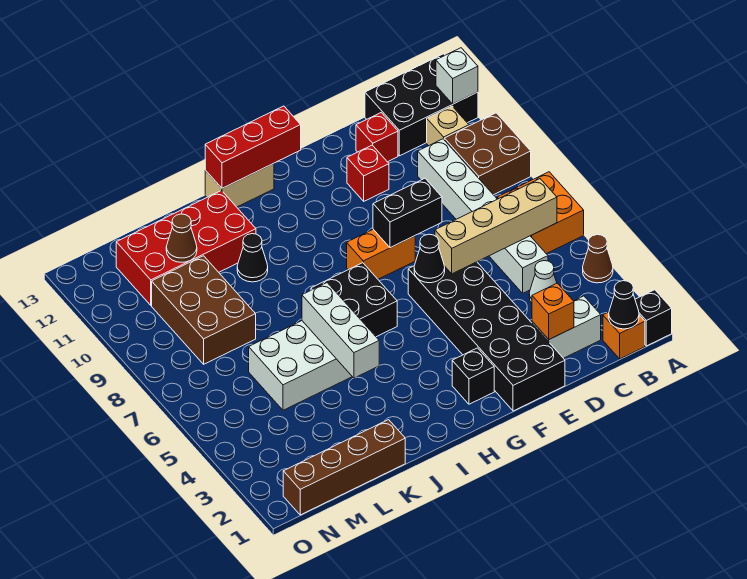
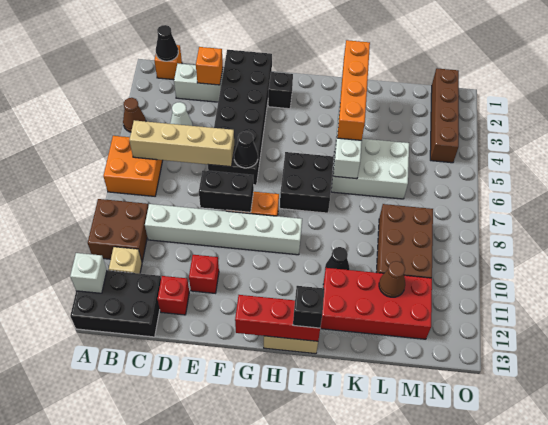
black 1x1 brick [635,290,672,346] -> black 1x1 brick moved to [293,286,325,328]
white 1x6 brick [418,139,548,293] -> white 1x6 brick turned to [145,204,302,255]
none -> orange 1x4 brick [337,40,370,140]
brown 1x4 brick [283,420,405,515] -> brown 1x4 brick turned to [430,68,459,163]

